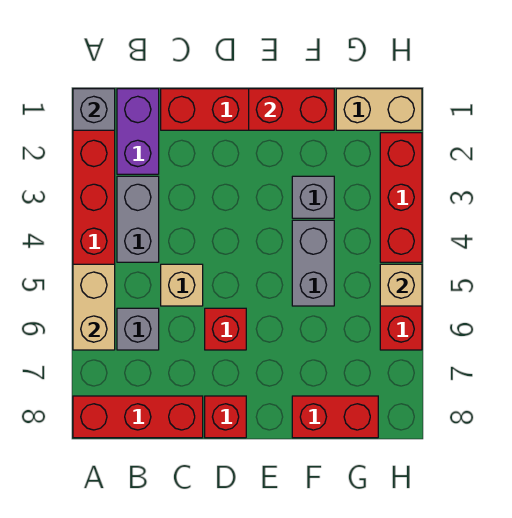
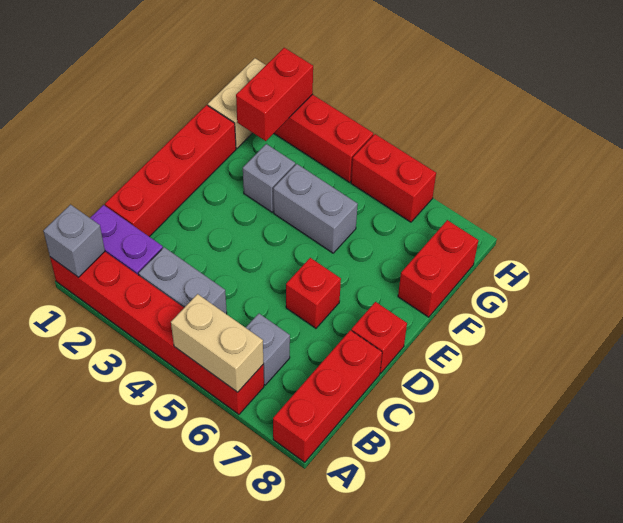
tan 1x1 brick [161,264,203,306] -> none
red 1x2 brick [249,89,334,130] -> red 1x2 brick moved to [236,48,313,141]
tan 1x1 brick [380,264,422,306] -> none

